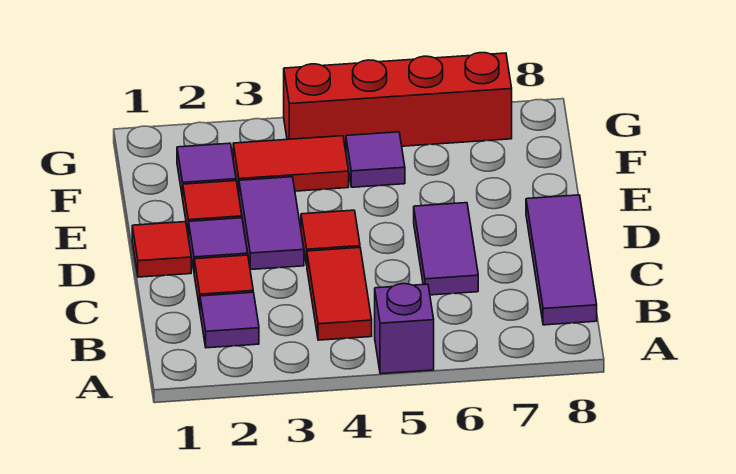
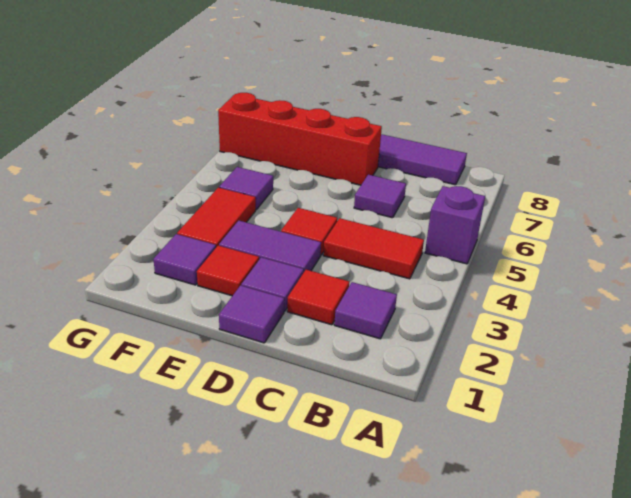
purple 1x2 tile [414,203,478,295] -> purple 1x1 tile [354,175,406,218]
red 1x1 tile [132,222,191,277] -> purple 1x1 tile [219,285,284,343]
red 1x4 brick [284,53,512,150] -> red 1x4 brick turned to [218,93,382,185]

